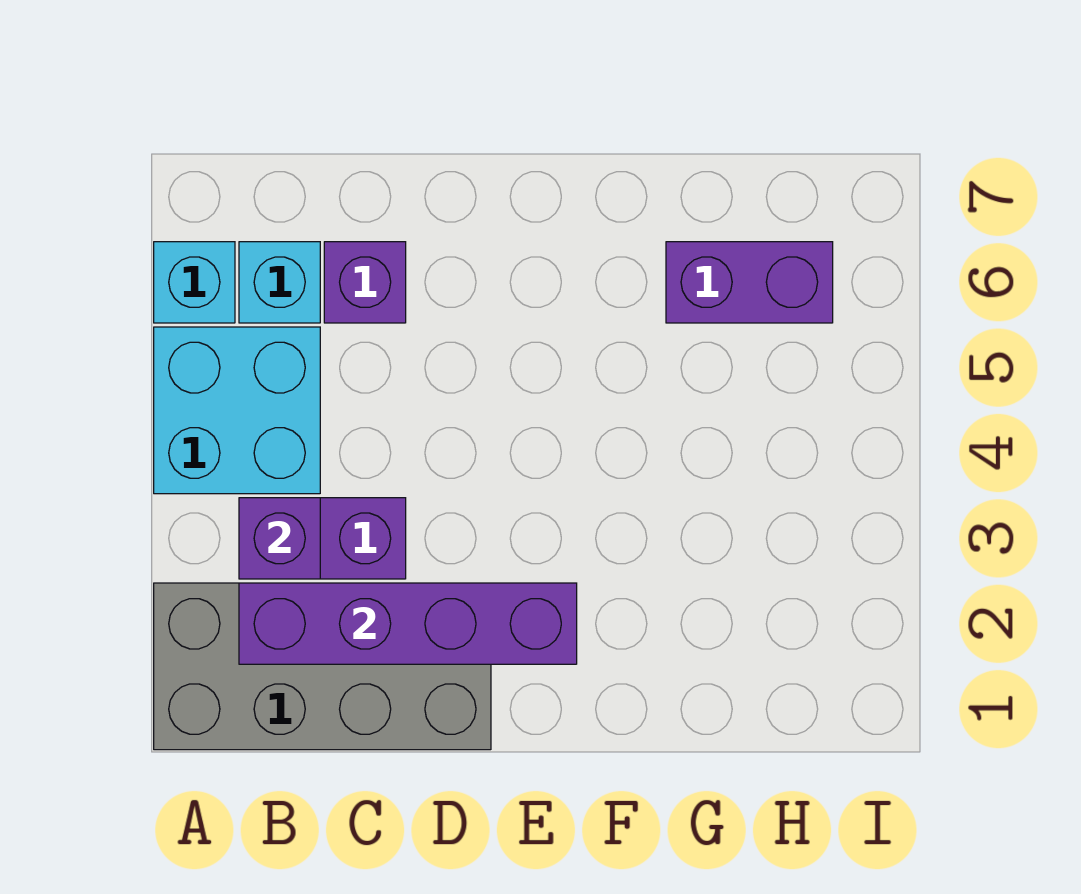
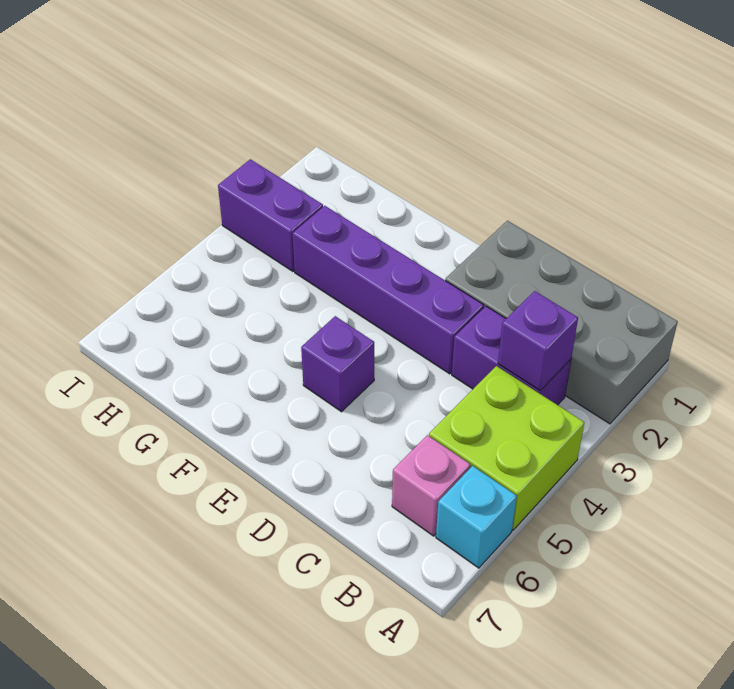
cyan 2x2 brick [154,327,320,494] -> lime 2x2 brick [429,366,584,530]
purple 1x4 brick [239,583,577,664] -> purple 1x4 brick moved to [293,206,484,374]
cyan 1x1 brick [239,242,320,323] -> pink 1x1 brick [392,435,470,536]
purple 1x1 brick [324,242,406,323] -> purple 1x1 brick moved to [301,316,374,412]
purple 1x2 brick [666,242,833,323] -> purple 1x2 brick moved to [218,159,323,271]

